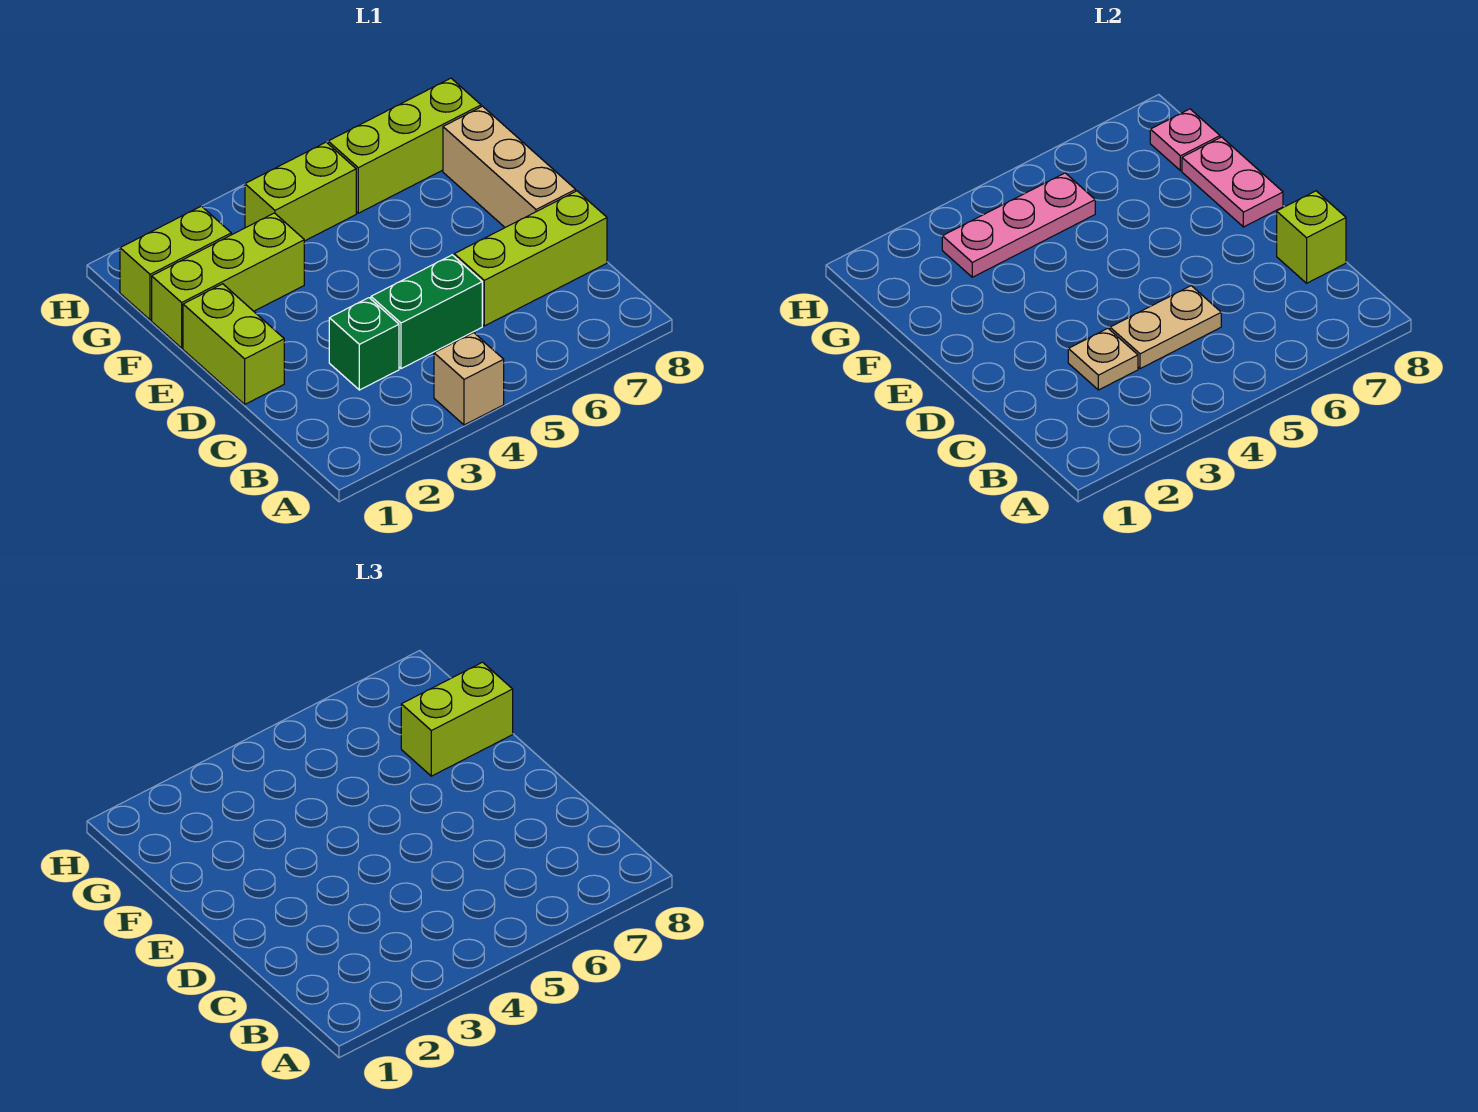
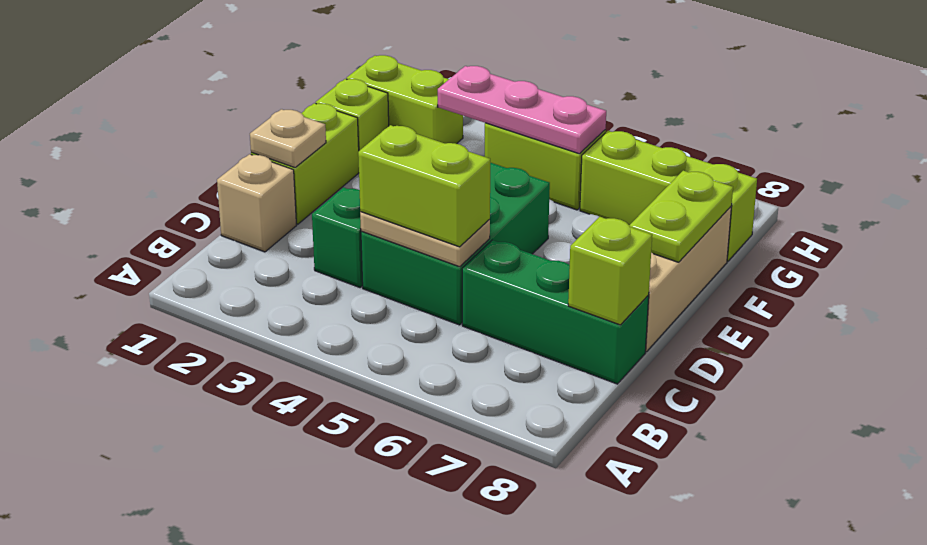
tan 1x1 brick [434,333,504,425] -> tan 1x1 brick moved to [217,154,296,252]
tan 1x1 plate [1068,328,1138,390] -> tan 1x1 plate moved to [250,109,326,168]
green 1x2 brick [371,255,482,369] -> green 2x3 brick [361,163,550,325]
lime 1x3 brick [454,191,607,326] -> green 1x3 brick [462,240,649,384]
pink 1x2 plate [1182,137,1283,227] -> lime 1x2 plate [630,171,733,262]
lime 1x3 brick [152,213,304,348] -> lime 1x1 brick [316,79,389,151]
lime 1x2 brick [401,662,513,776] -> lime 1x2 brick moved to [358,125,490,247]
pink 1x1 plate [1150,109,1220,171] -> none

